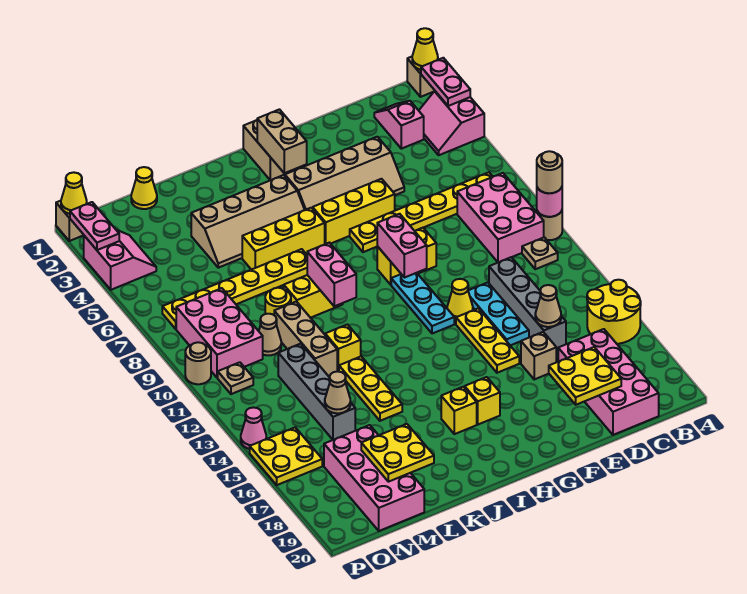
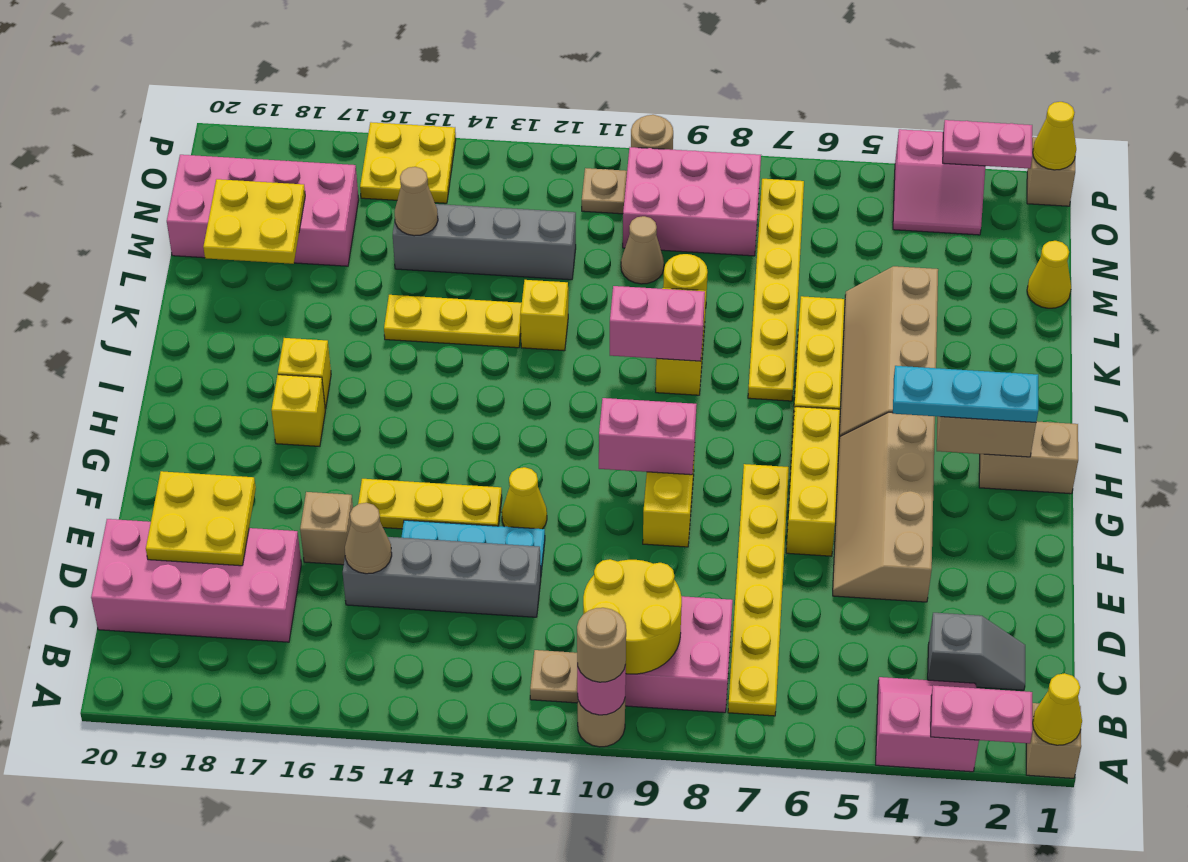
yellow 2x2 round brick [587,280,641,344] -> yellow 2x2 round brick moved to [583,559,682,674]
pink 1x2 slope [374,101,424,149] -> grey 1x2 slope [928,613,1025,690]
cyan 1x3 plate [391,273,454,334] -> cyan 1x3 plate moved to [893,366,1038,422]
tan 1x3 brick [274,302,337,376] -> none
pink 1x1 cone [241,407,266,449] -> none

